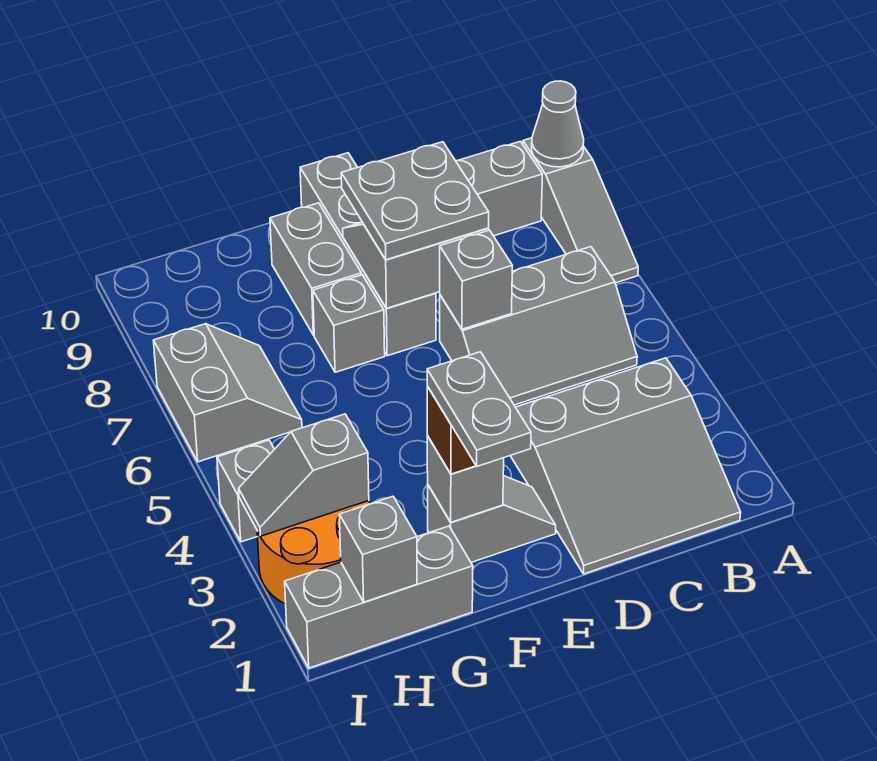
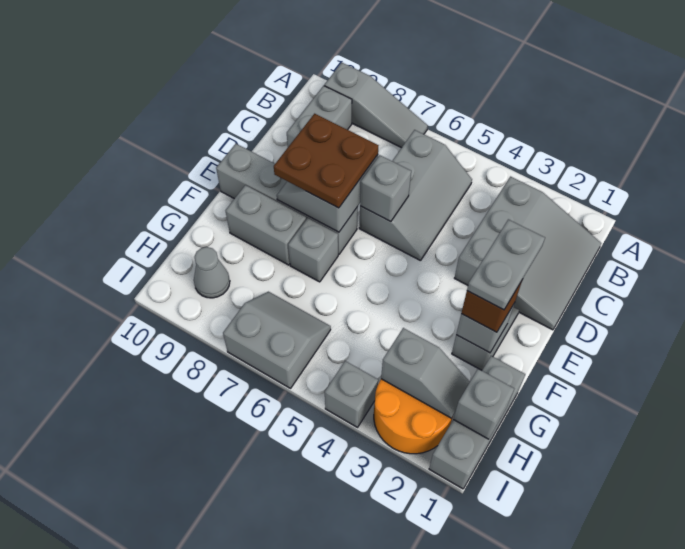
grey 1x1 cone [532,81,584,167] -> grey 1x1 cone moved to [194,247,230,298]
grey 2x2 plate [341,142,489,260] -> brown 2x2 plate [274,114,378,208]
grey 1x2 plate [427,352,531,466] -> grey 1x2 plate turned to [467,219,545,310]
grey 1x2 slope [239,414,369,536] -> grey 1x2 slope turned to [381,328,470,418]

